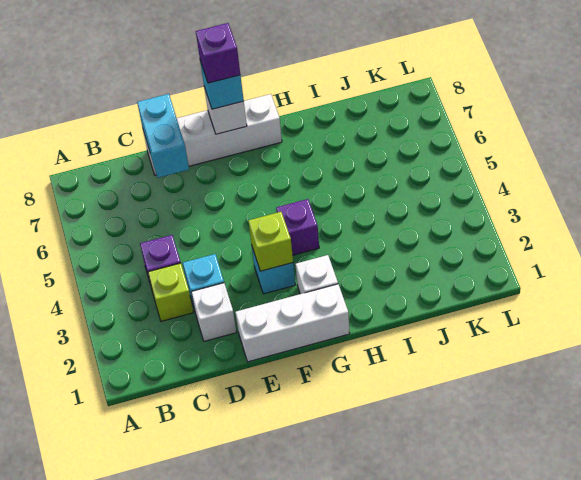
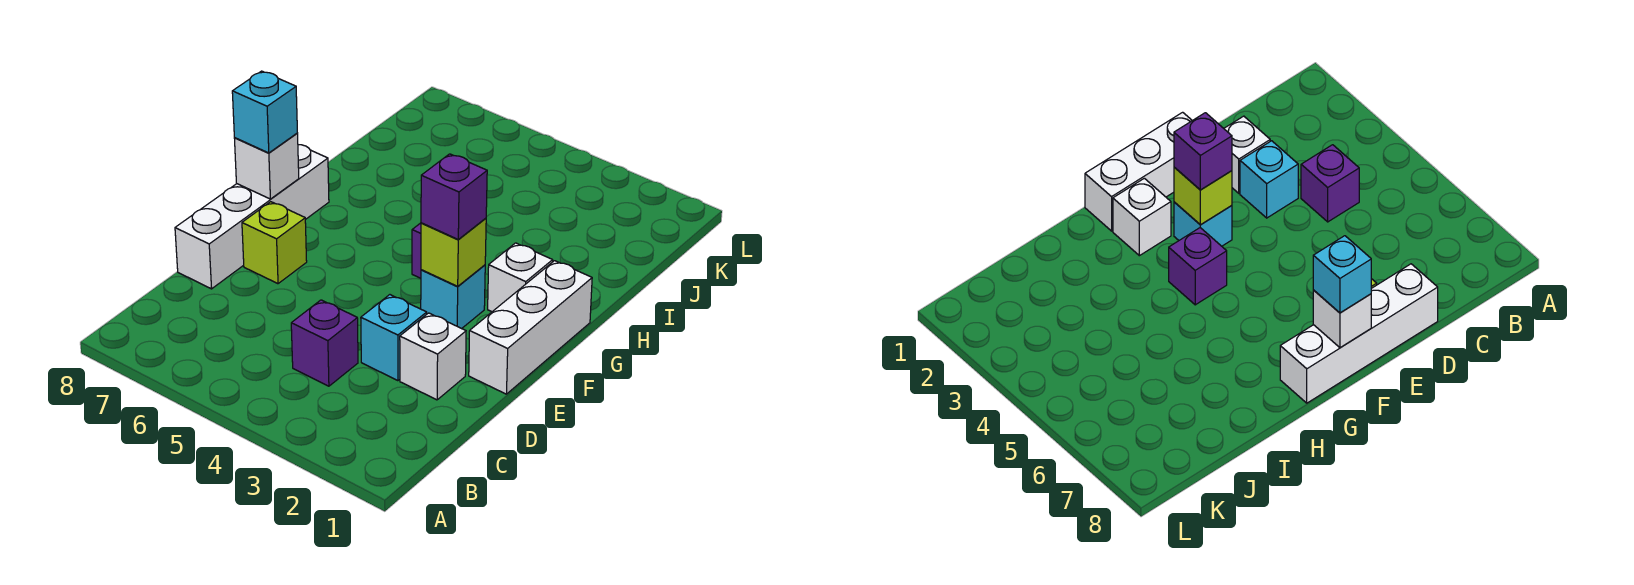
lime 1x1 brick [148,263,193,321] -> lime 1x1 brick moved to [242,202,307,284]
cyan 1x2 brick [137,94,189,178] -> none
purple 1x1 brick [196,23,240,83] -> purple 1x1 brick moved to [421,154,487,240]

